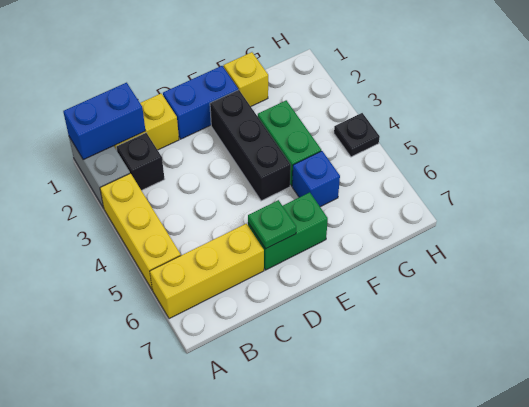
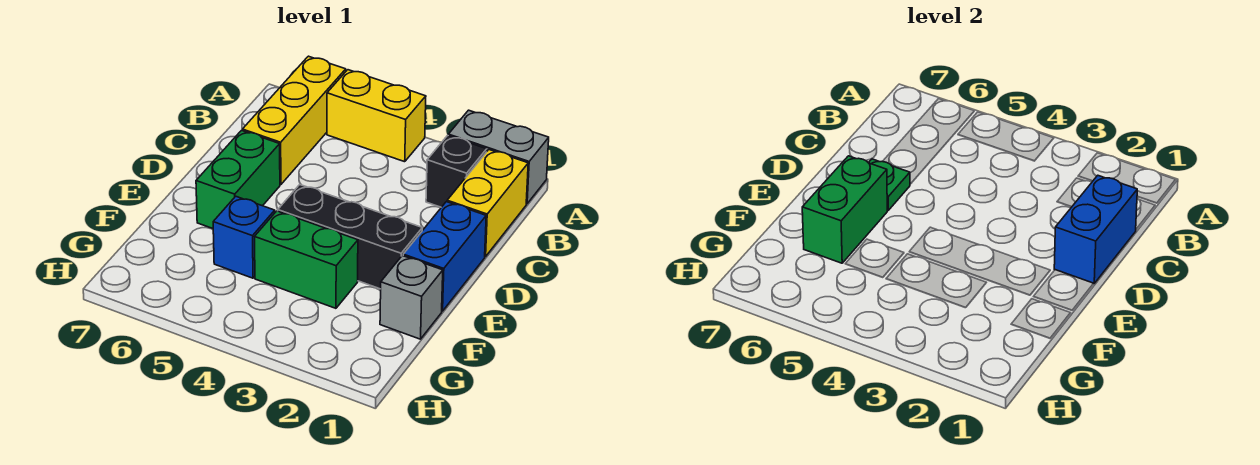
blue 1x2 brick [63,83,145,160] -> blue 1x2 brick moved to [1054,175,1137,284]
yellow 1x3 brick [100,173,181,290] -> yellow 1x2 brick [327,70,426,162]
none -> green 1x2 brick [802,156,887,263]
yellow 1x1 brick [224,52,268,106] -> grey 1x1 brick [380,256,443,339]
black 1x1 plate [334,113,380,157] -> none

